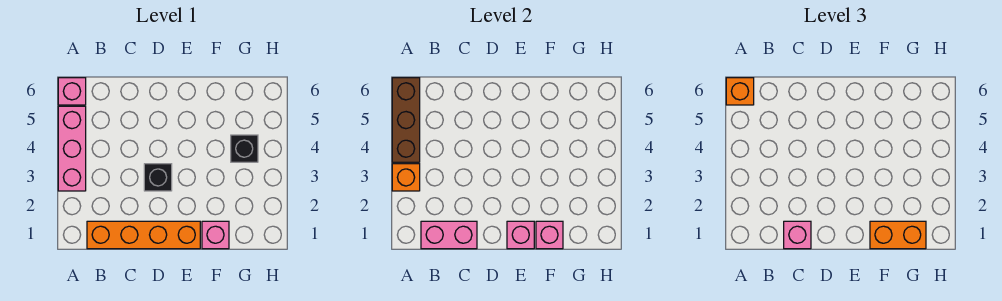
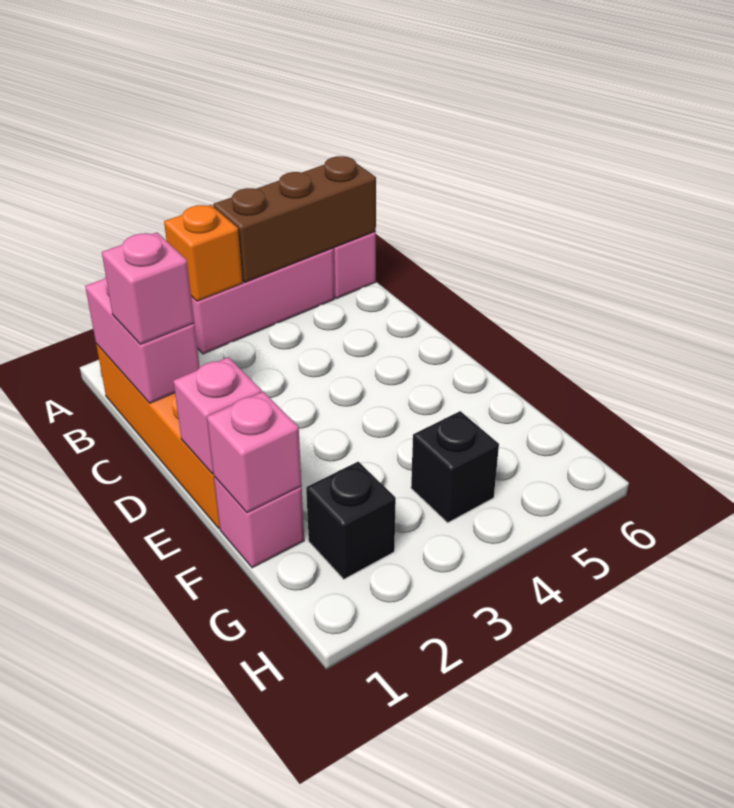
orange 1x1 brick [726,78,754,105] -> none
black 1x1 brick [144,164,172,191] -> black 1x1 brick moved to [306,462,396,579]
orange 1x2 brick [870,221,926,249] -> none

